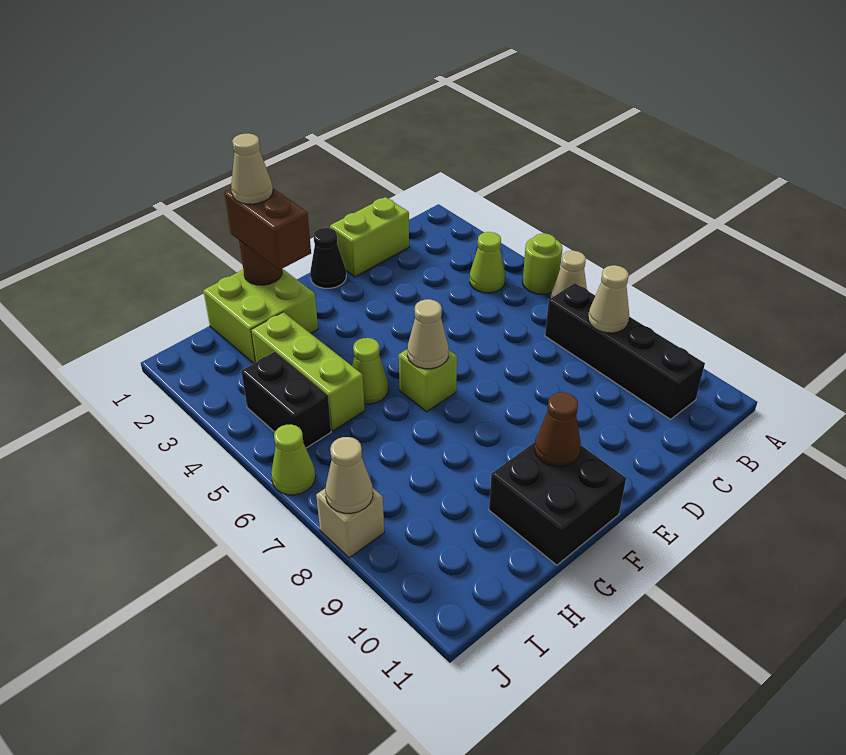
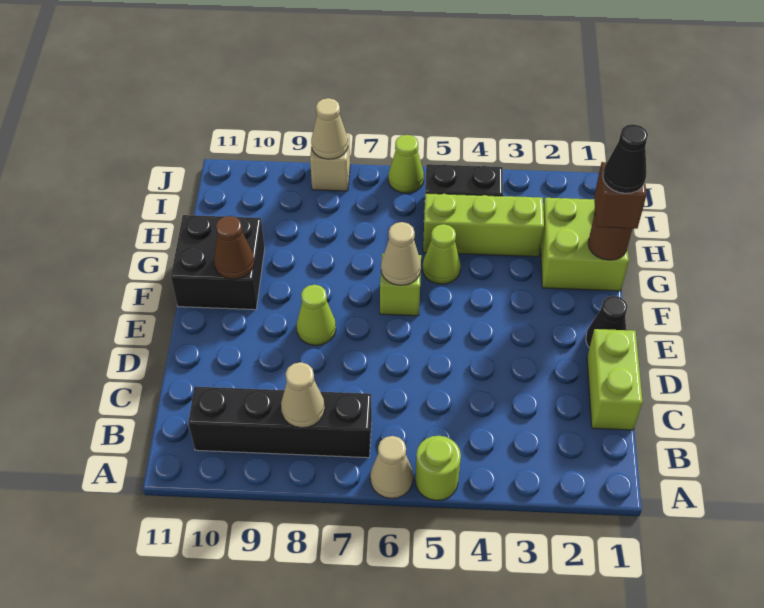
lime 1x1 cone [470,232,505,293] -> lime 1x1 cone moved to [297,285,336,345]
brown 1x2 brick [224,188,311,270] -> brown 1x1 brick [594,162,647,229]
tan 1x1 cone [231,133,273,204] -> black 1x1 cone [603,124,648,193]

